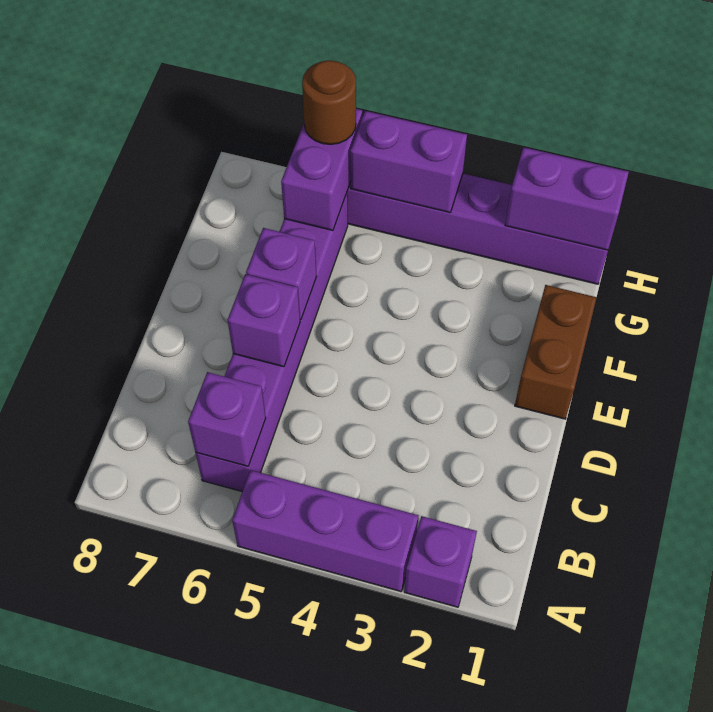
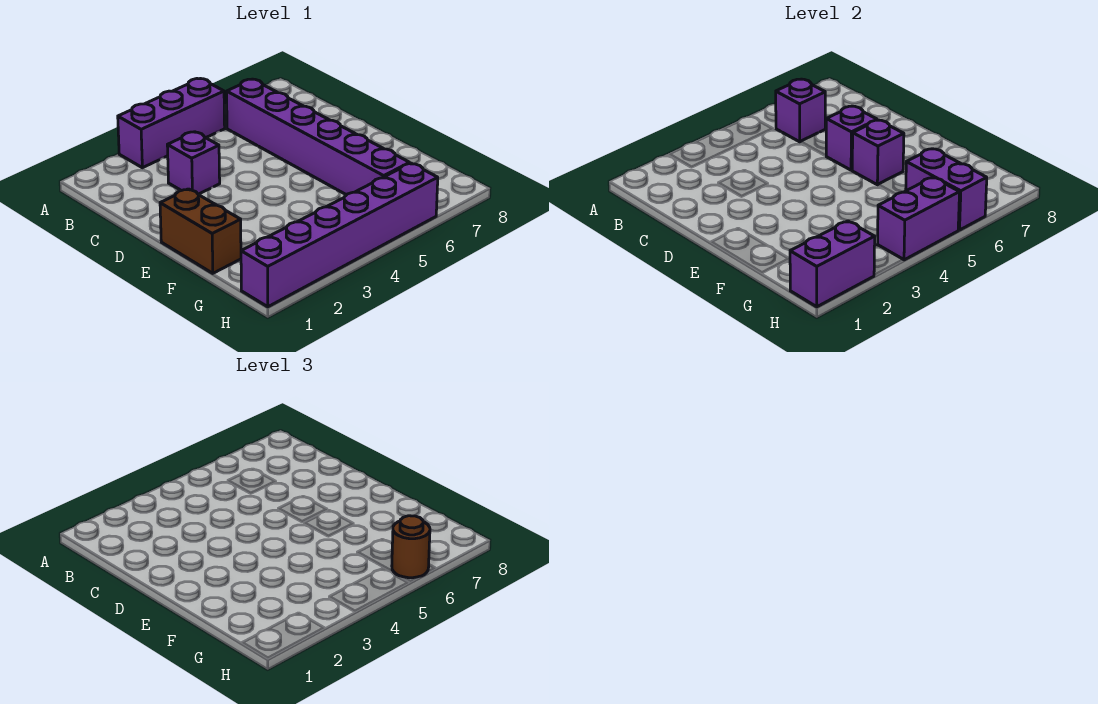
purple 1x1 brick [404,516,477,607] -> purple 1x1 brick moved to [167,132,220,194]

